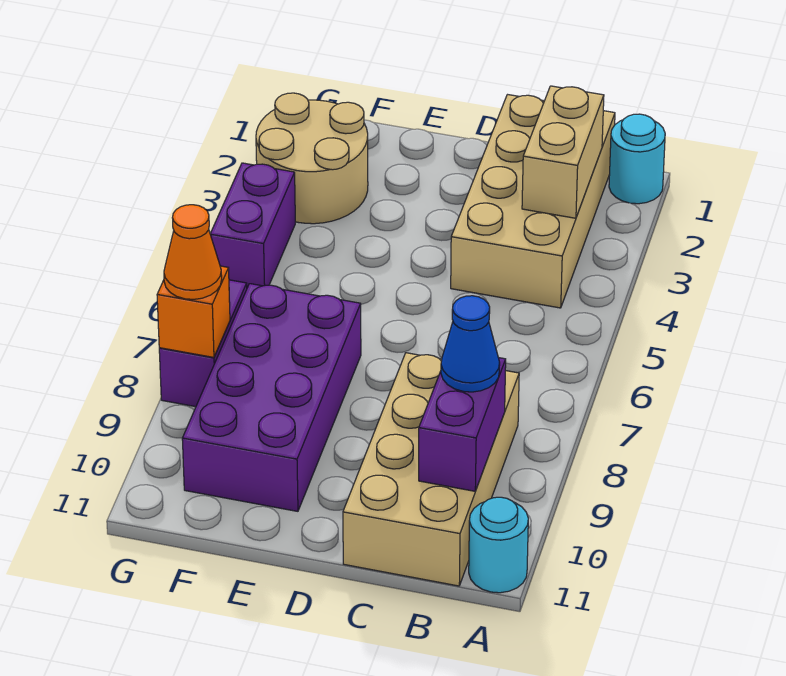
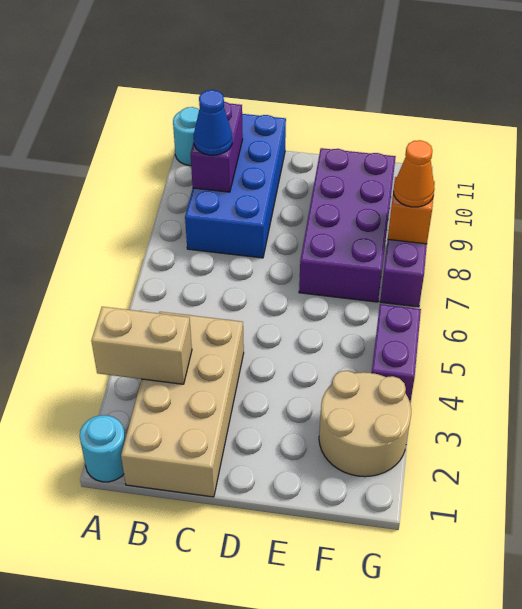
tan 1x2 brick [522,86,604,218] -> tan 1x2 brick turned to [91,307,192,384]
tan 2x4 brick [343,353,519,586] -> blue 2x4 brick [185,114,286,258]

